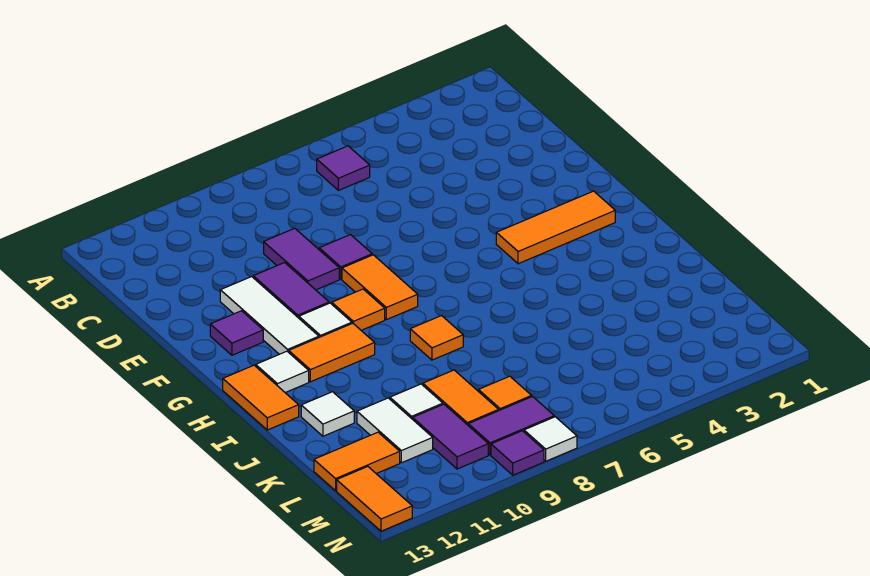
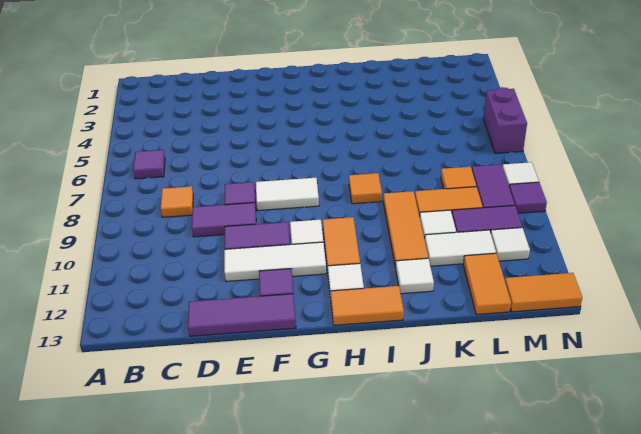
none -> purple 1x3 tile [188,294,296,336]
orange 1x2 tile [342,255,418,320] -> white 1x2 tile [256,178,319,211]
orange 1x3 tile [496,191,615,264] -> orange 1x3 tile moved to [383,191,428,268]
orange 1x1 tile [332,289,385,330] -> orange 1x1 tile moved to [161,186,193,217]
none -> white 1x1 tile [491,228,530,261]
none -> purple 1x2 brick [483,87,527,153]

